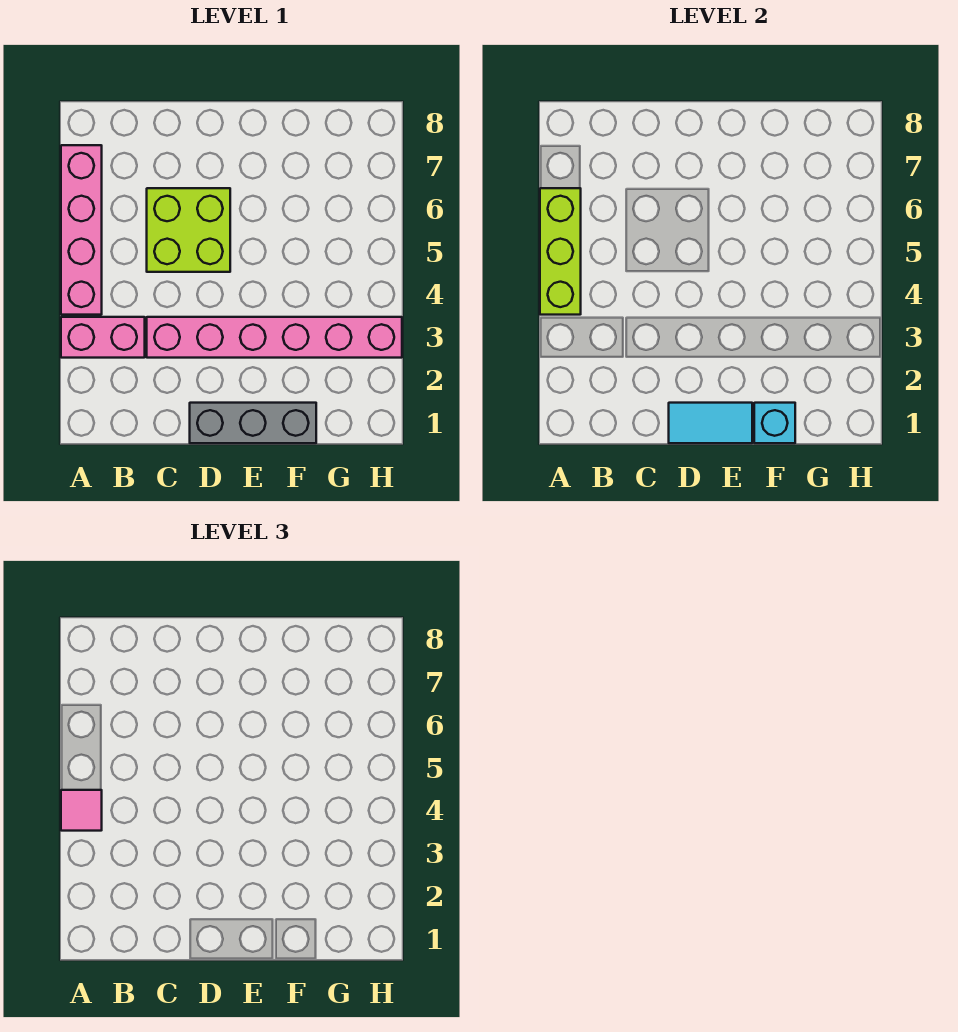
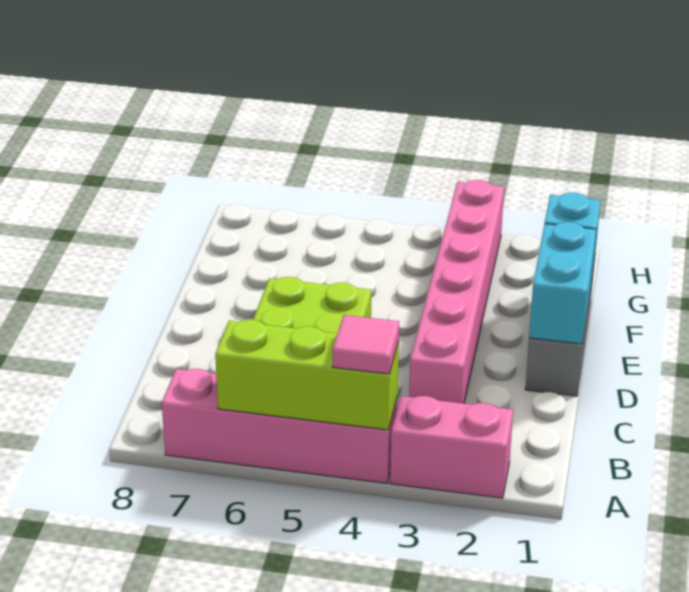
pink 1x2 brick [61,317,145,358] -> pink 1x2 brick turned to [390,396,513,498]
cyan 1x2 tile [669,403,752,443] -> cyan 1x2 brick [529,222,596,344]

